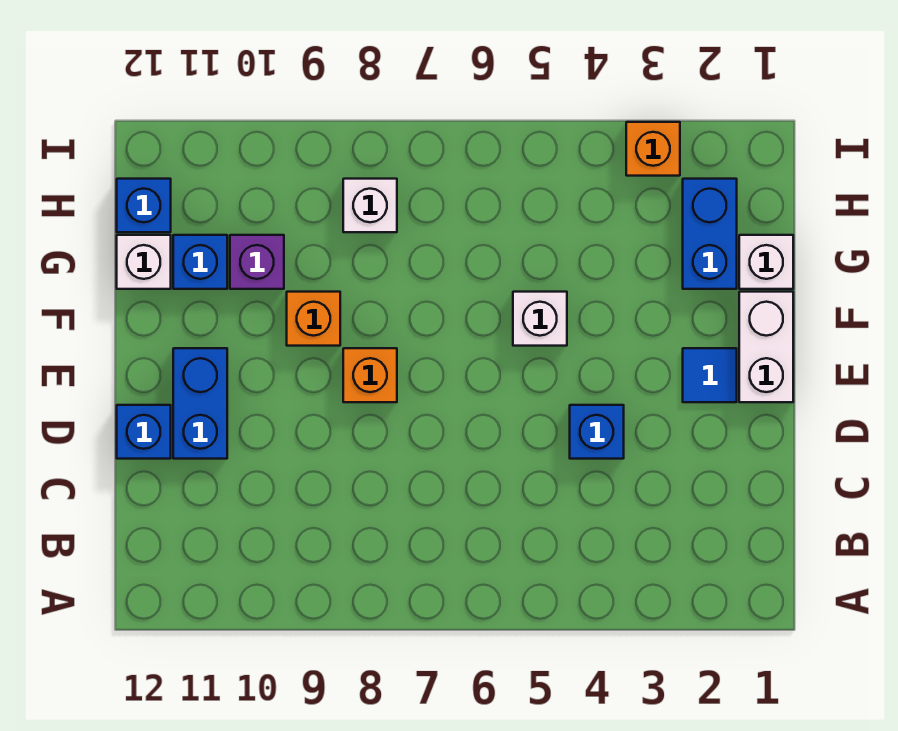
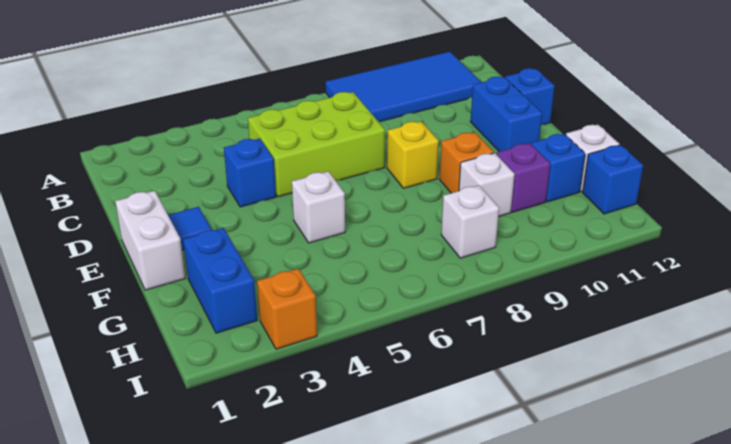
none -> blue 2x4 tile [326,52,481,122]
none -> lime 2x3 brick [248,92,385,197]
orange 1x1 brick [343,348,397,402] -> yellow 1x1 brick [387,121,439,188]
white 1x1 brick [739,235,793,289] -> white 1x1 brick moved to [459,153,515,216]

